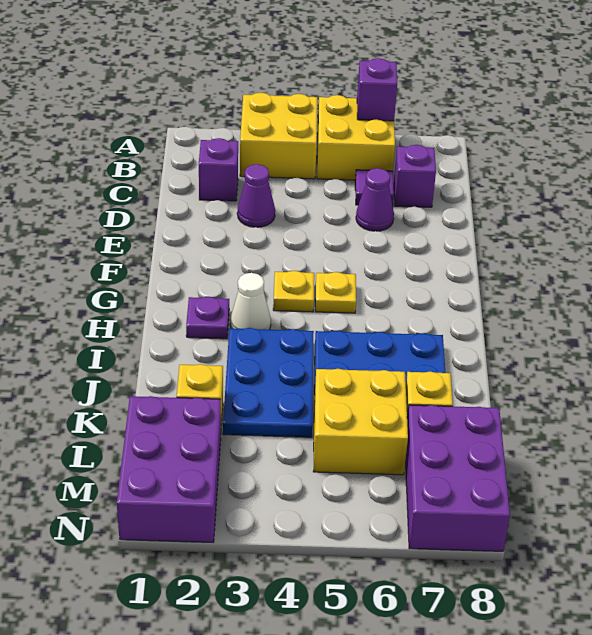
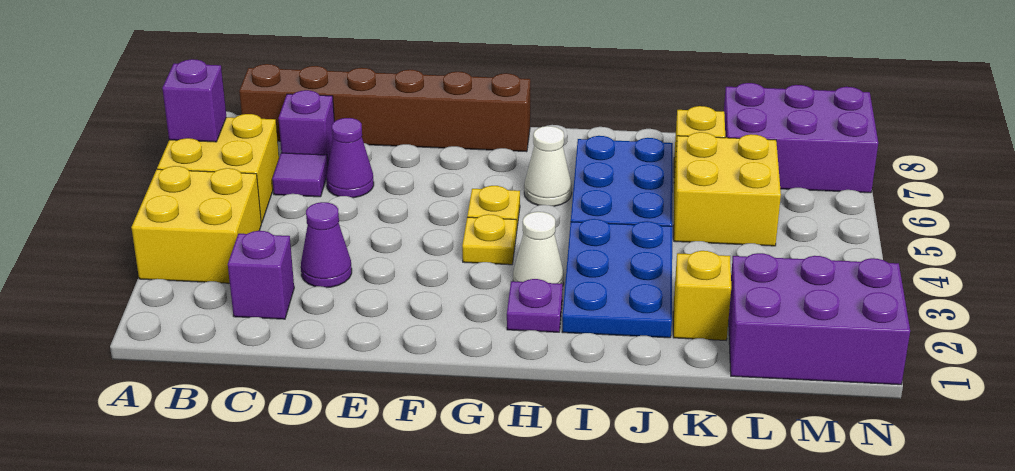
none -> brown 1x6 brick [239,64,530,152]
none -> white 1x1 cone [524,126,572,206]
blue 2x3 plate [223,328,314,437] -> blue 2x3 plate turned to [562,219,672,338]

